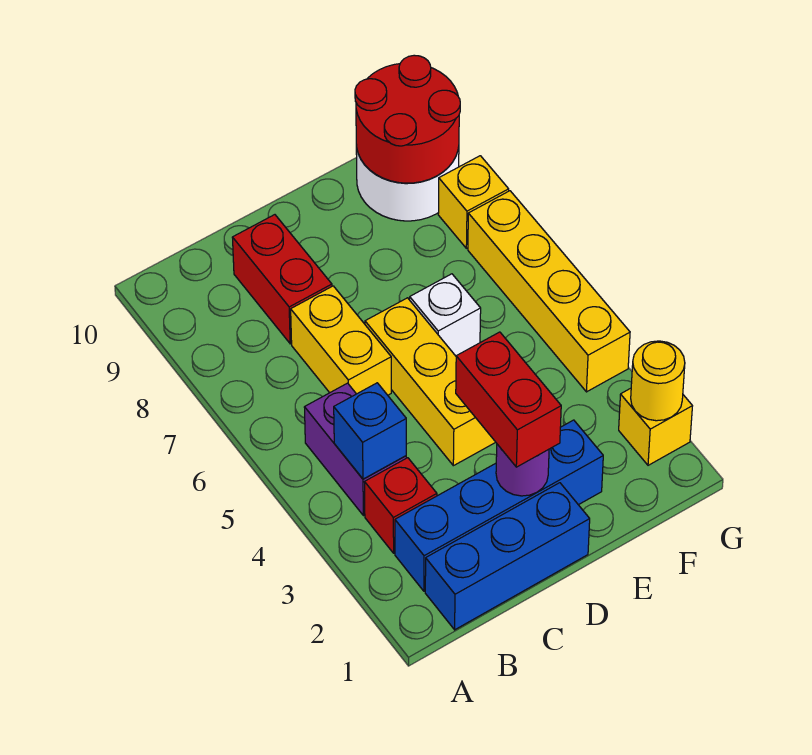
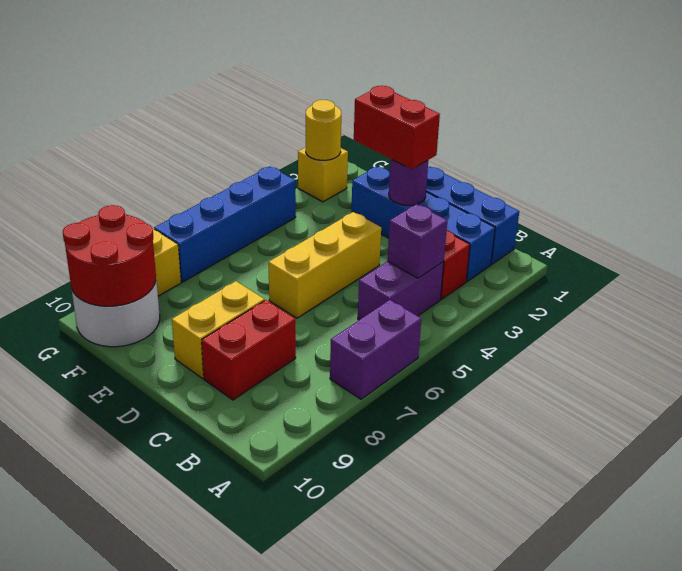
none -> purple 1x2 brick [330,300,421,399]
blue 1x1 brick [334,383,406,479] -> purple 1x1 brick [388,204,447,278]
yellow 1x2 brick [291,286,391,395] -> yellow 1x2 brick moved to [172,281,264,378]
red 1x2 brick [456,332,561,467] -> red 1x2 brick turned to [354,86,440,169]
white 1x1 brick [410,274,481,356] -> none
yellow 1x4 brick [468,191,630,392] -> blue 1x4 brick [154,166,296,282]

